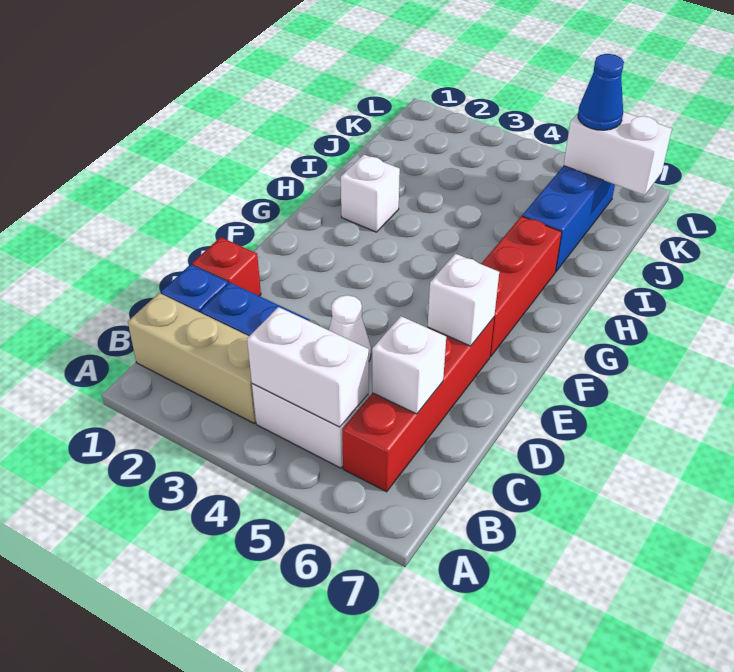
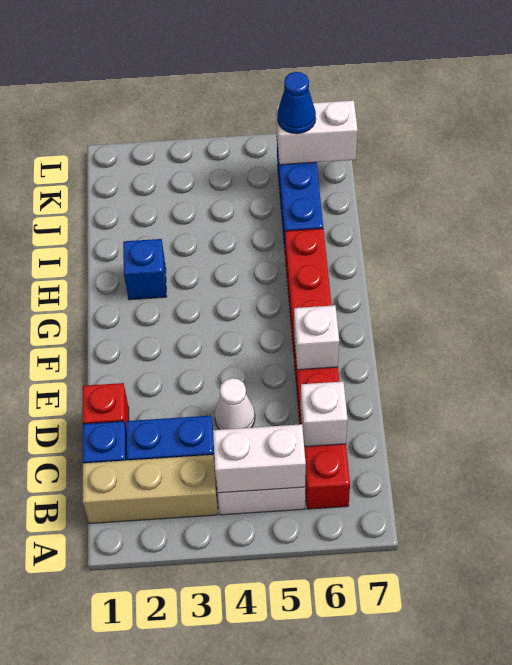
white 1x1 brick [341,155,400,232] -> blue 1x1 brick [123,239,167,300]

